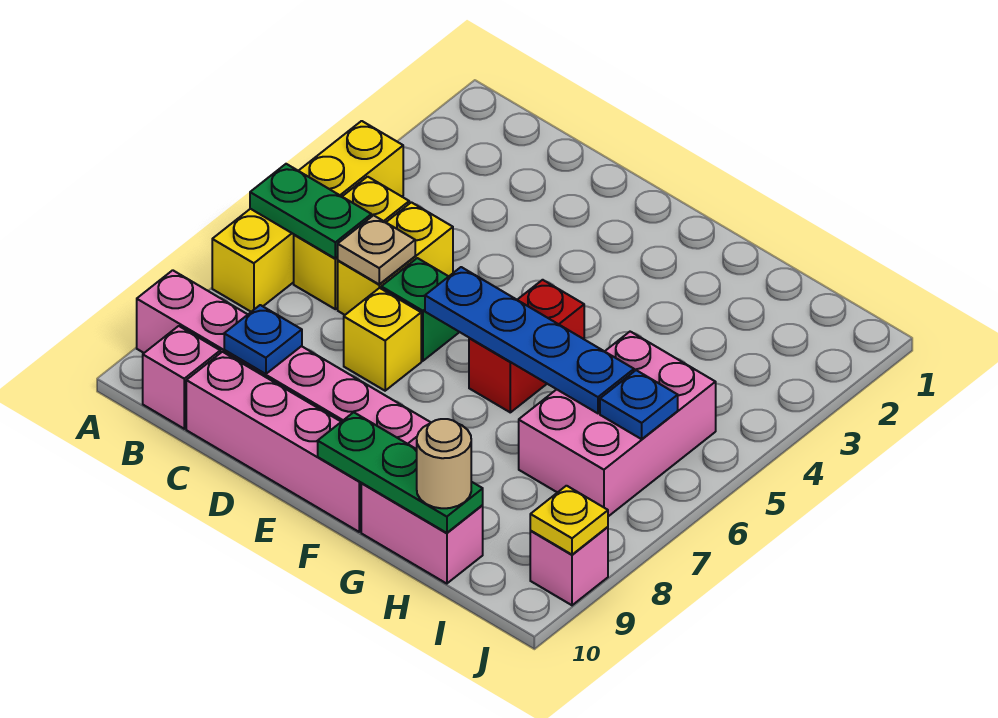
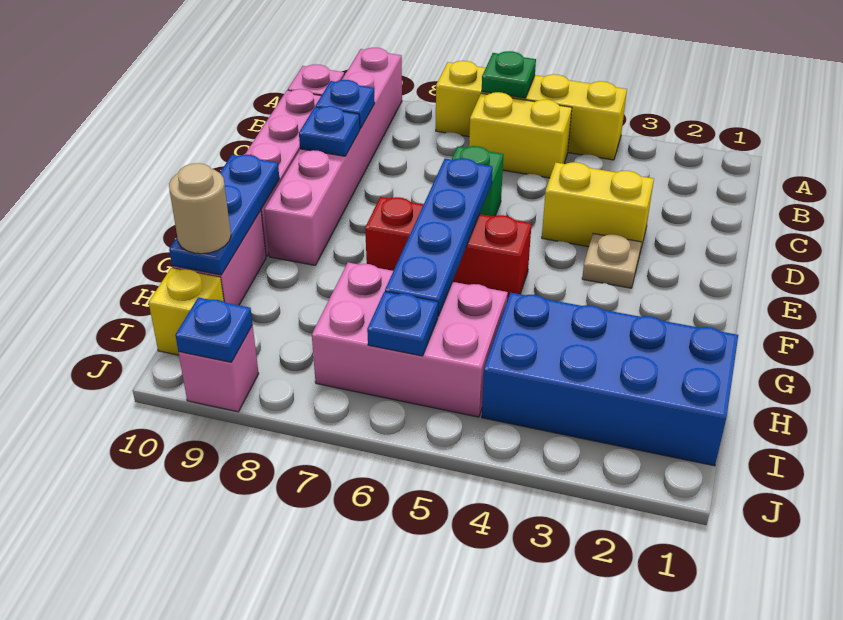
green 1x2 plate [250,164,371,259] -> green 1x1 plate [482,51,536,98]
yellow 1x2 brick [338,202,453,315] -> yellow 1x2 brick moved to [542,162,654,252]
tan 1x1 plate [338,215,415,284] -> tan 1x1 plate moved to [582,234,641,288]
yellow 1x1 brick [344,288,421,391] -> yellow 1x1 brick moved to [149,268,224,355]
none -> blue 1x1 plate [299,106,360,156]
red 1x2 brick [469,280,584,412] -> red 1x3 brick [365,197,532,301]
green 1x3 plate [318,412,483,533] -> blue 1x3 plate [169,155,279,275]
none -> blue 2x4 brick [482,293,738,466]
yellow 1x1 plate [530,486,608,555] -> blue 1x1 plate [175,297,253,362]

